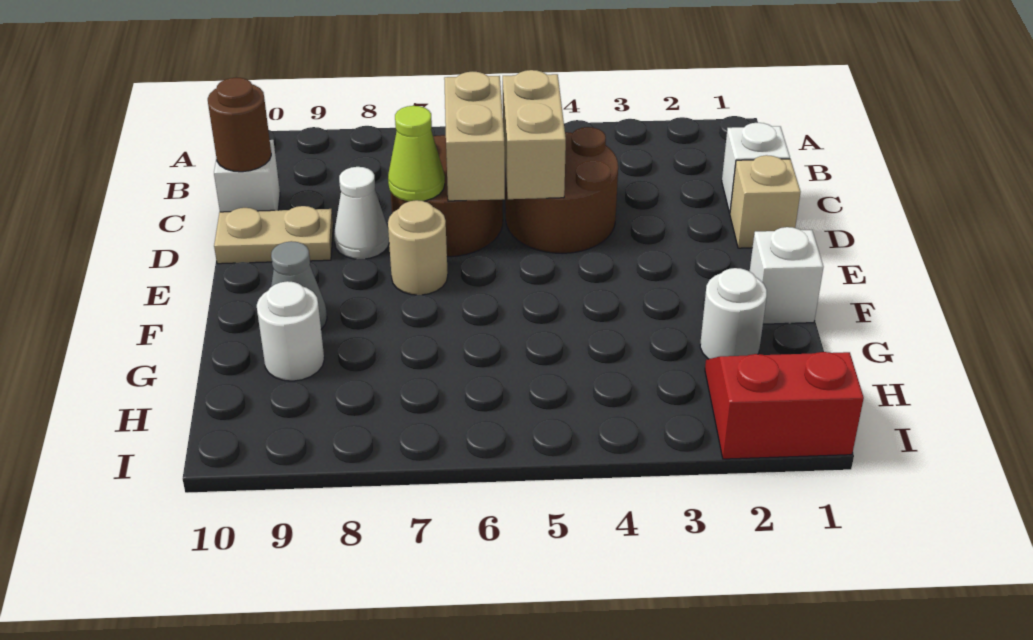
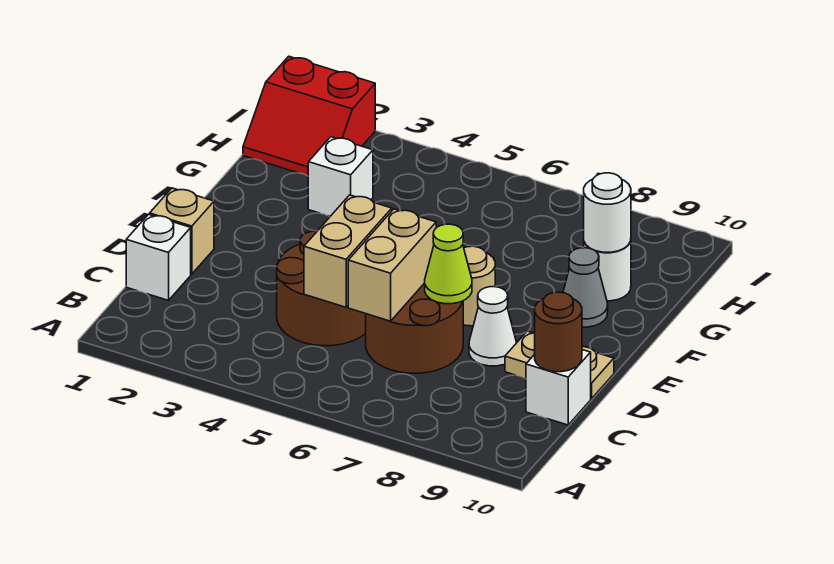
white 1x1 brick [750,227,823,324] -> white 1x1 brick moved to [308,137,373,216]
white 1x1 round brick [700,268,767,359] -> white 1x1 round brick moved to [584,173,631,252]

